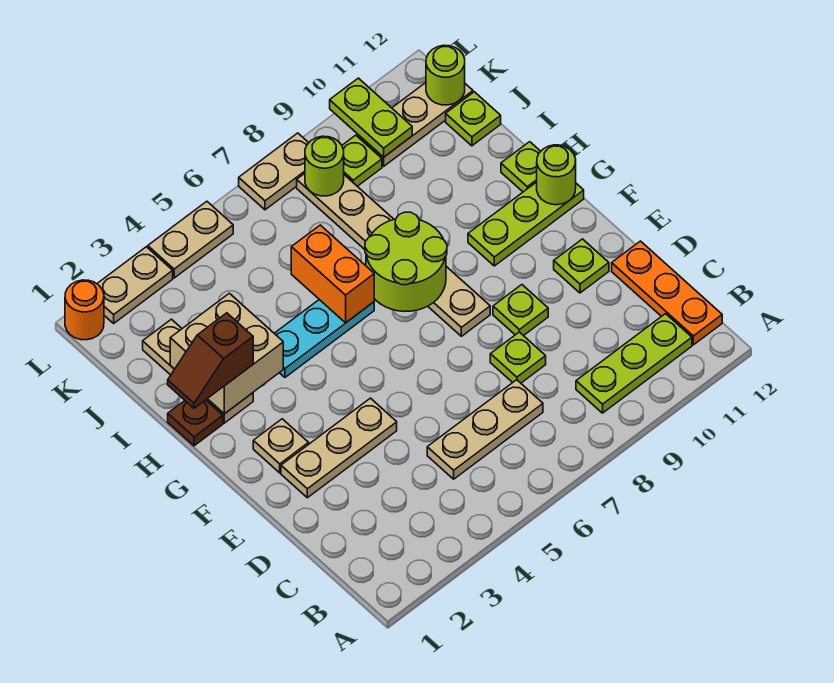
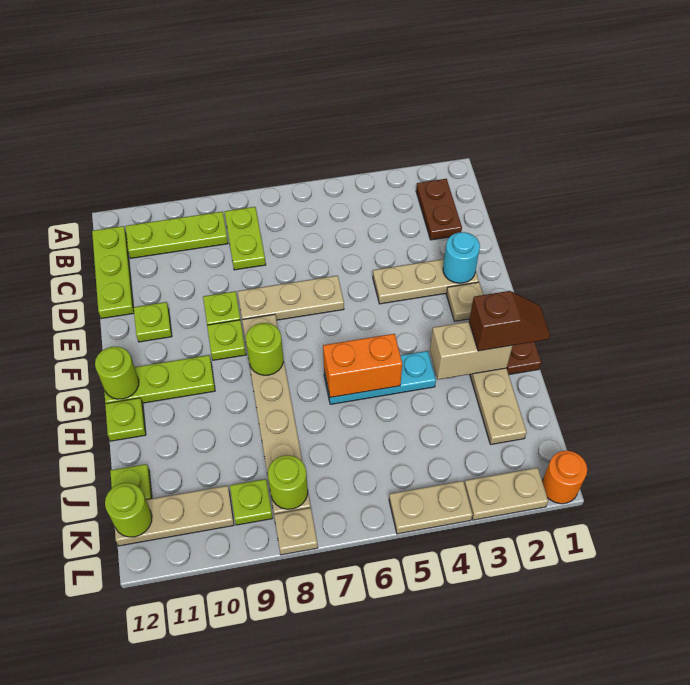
none -> brown 1x2 plate [416,179,462,240]
orange 1x3 plate [612,241,722,345] -> lime 1x3 plate [92,226,134,319]
tan 1x3 plate [427,380,543,479] -> tan 1x3 plate moved to [238,276,344,320]
lime 1x1 plate [490,332,546,383] -> lime 1x1 plate moved to [207,320,246,360]
none -> cyan 1x1 round brick [443,232,480,283]
lime 2x2 round brick [365,212,447,312] -> lime 1x1 round brick [246,323,283,375]
tan 2x2 brick [170,293,283,414] -> tan 1x2 brick [430,322,512,379]
orange 1x2 brick [291,225,374,323] -> orange 1x2 brick turned to [323,334,402,397]
lime 1x2 plate [330,78,412,157] -> lime 1x2 plate moved to [225,207,266,270]
tan 1x2 plate [239,133,308,210] -> tan 1x1 plate [274,508,318,555]

